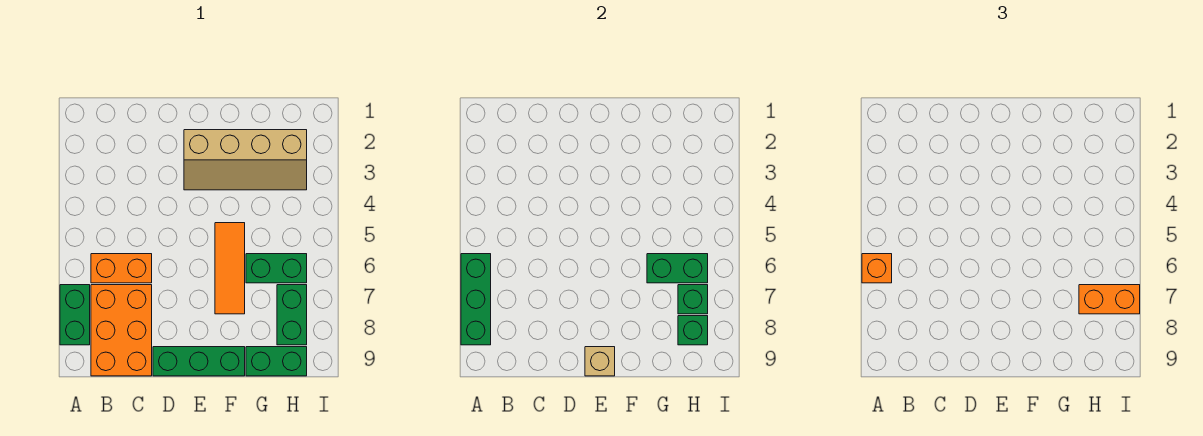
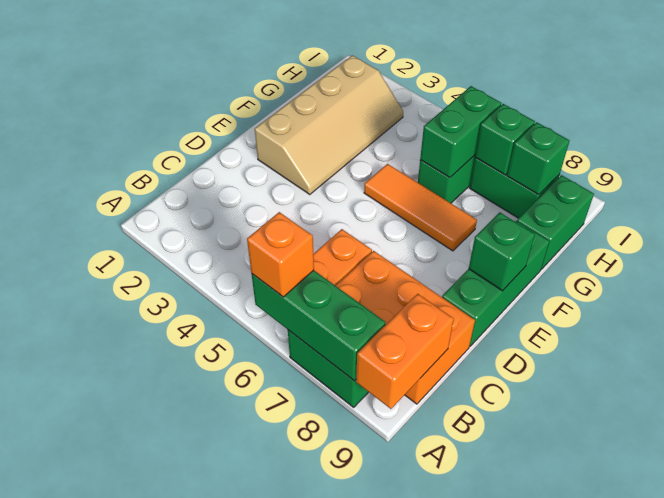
tan 1x1 brick [585,347,615,376] -> green 1x1 brick [469,212,535,291]
orange 1x2 brick [1079,285,1140,314] -> orange 1x2 brick moved to [356,294,454,409]

